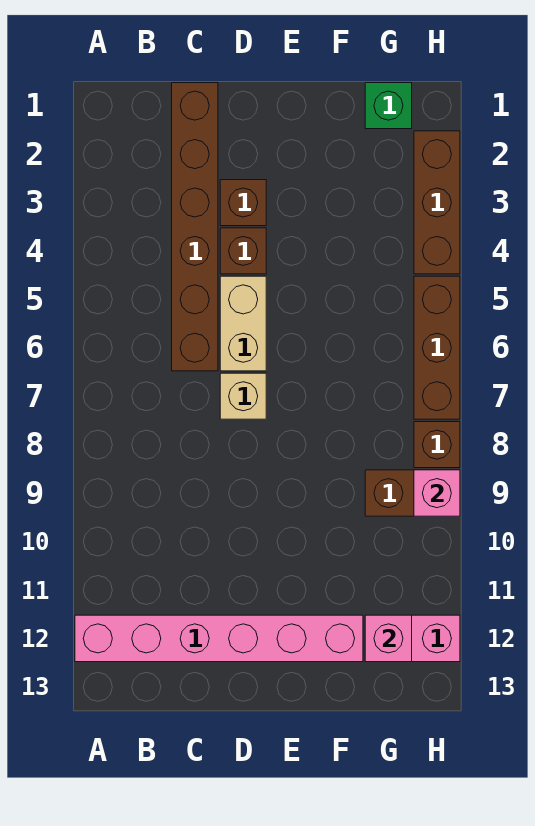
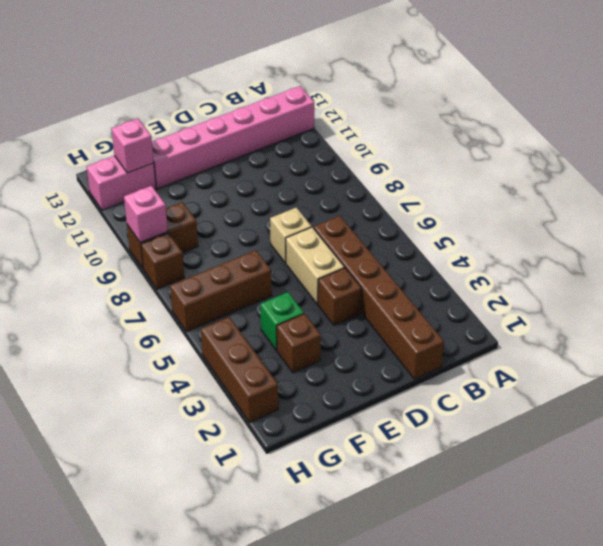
brown 1x1 brick [220,180,266,226] -> brown 1x1 brick moved to [277,314,321,373]
green 1x1 brick [365,83,412,129] -> green 1x1 brick moved to [260,292,304,350]
brown 1x3 brick [414,276,460,419] -> brown 1x3 brick turned to [170,250,272,331]

